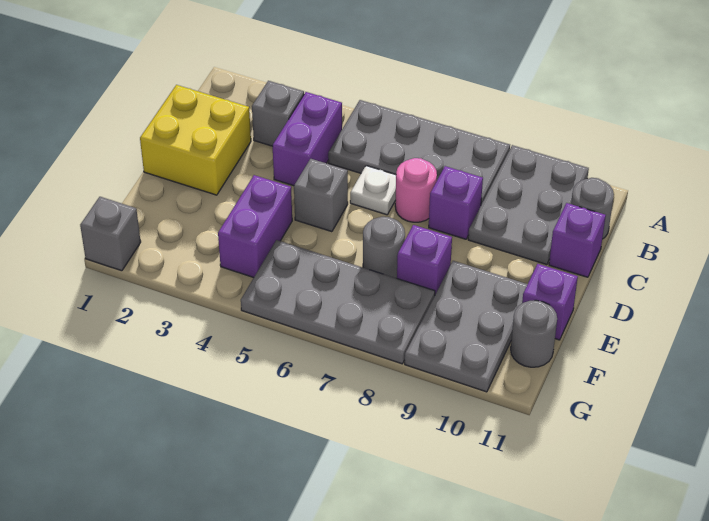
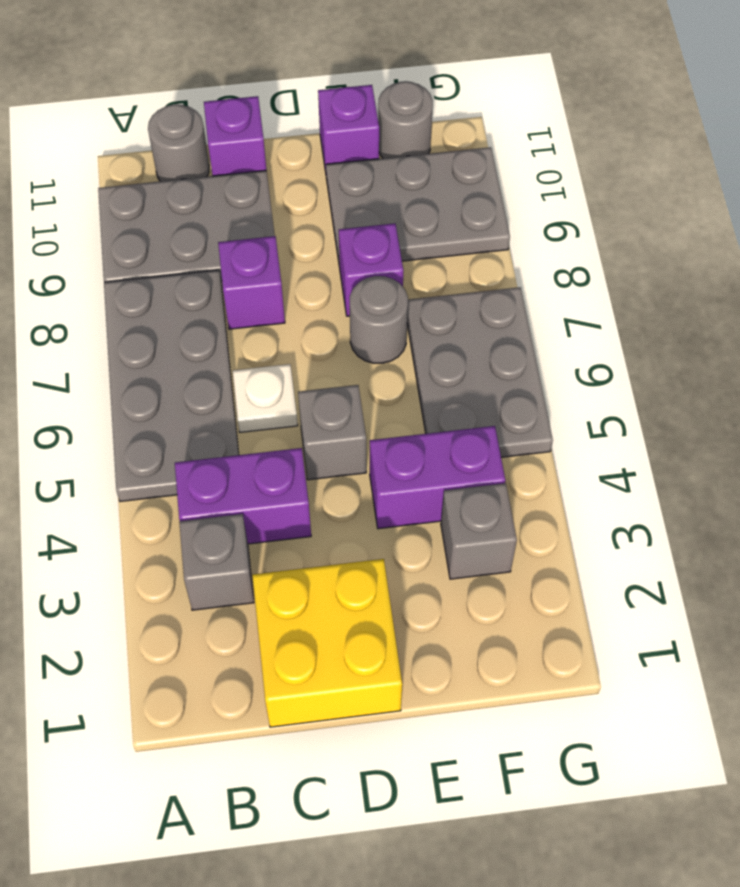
pink 1x1 round brick [395,158,437,222] -> none
grey 2x4 plate [241,240,435,364] -> grey 2x3 plate [407,287,553,457]
grey 1x1 brick [80,197,141,271] -> grey 1x1 brick moved to [441,483,517,579]

